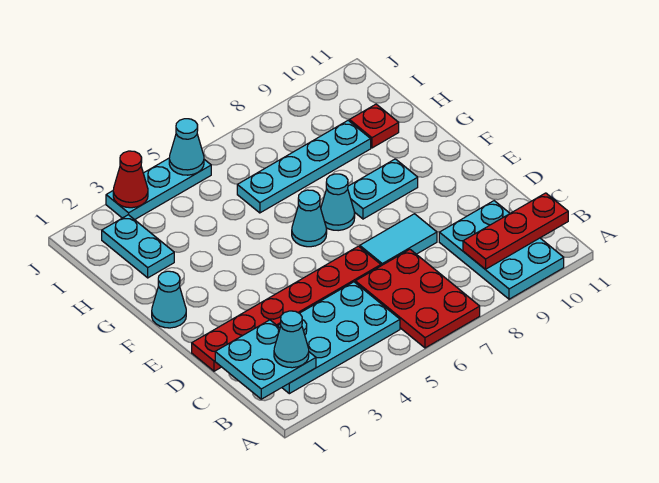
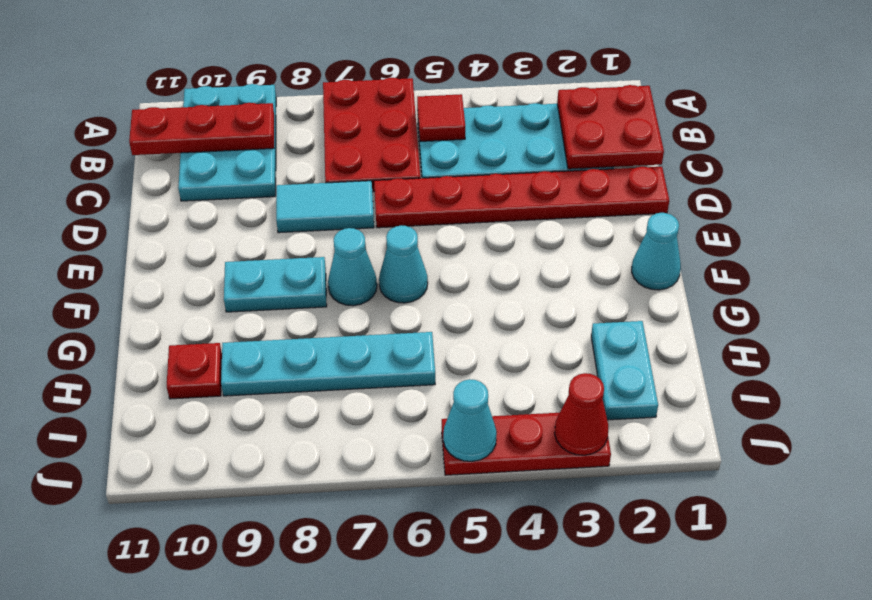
cyan 2x2 plate [215,320,316,399] -> red 2x2 plate [557,85,664,169]
cyan 1x1 cone [274,311,309,368] -> none
none -> red 1x1 tile [417,94,465,141]
cyan 1x3 plate [106,158,211,220] -> red 1x3 plate [442,413,611,475]

